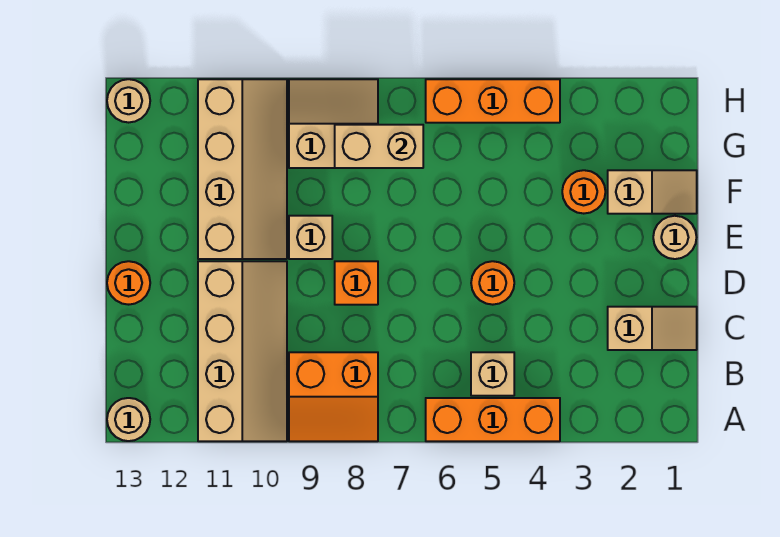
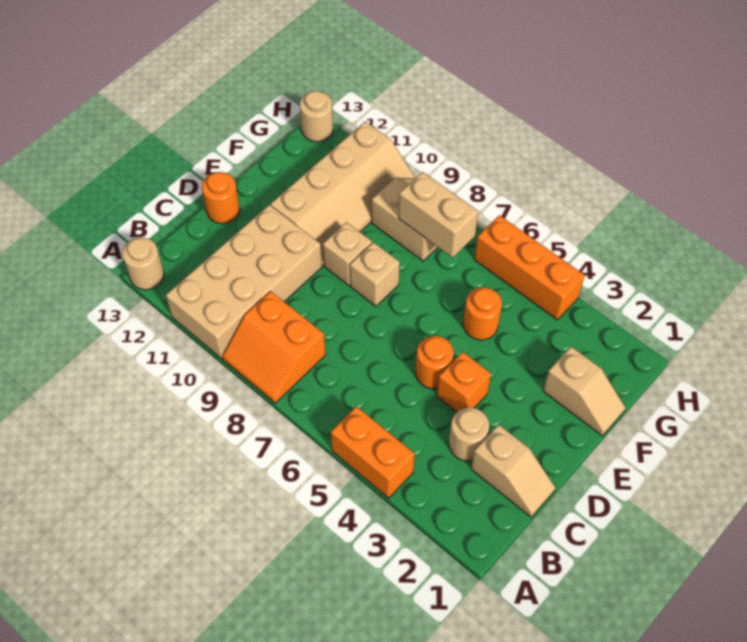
orange 1x3 brick [426,398,560,441] -> orange 1x2 brick [331,406,415,498]
tan 2x4 slope [198,261,287,441] -> tan 2x4 brick [166,205,322,359]
tan 1x1 brick [471,352,514,396] -> tan 1x1 brick moved to [350,242,400,306]
orange 1x1 brick [335,261,378,305] -> orange 1x1 brick moved to [437,352,491,412]
tan 1x1 round brick [653,216,696,259] -> tan 1x1 round brick moved to [449,408,489,461]
orange 1x1 round brick [562,170,605,214] -> orange 1x1 round brick moved to [463,287,502,340]

